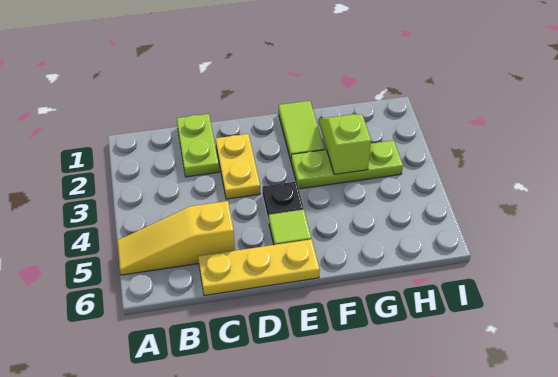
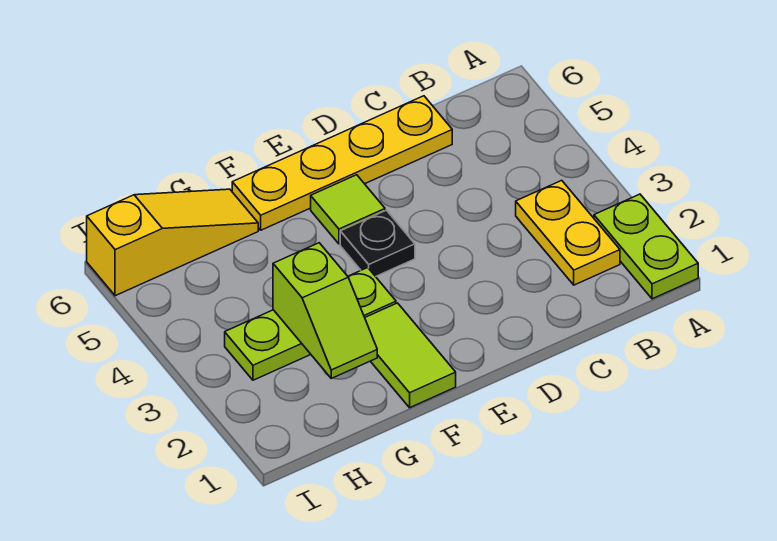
yellow 1x3 slope [117,201,235,275] -> yellow 1x3 slope moved to [87,189,258,296]
lime 1x2 plate [177,114,219,177] -> lime 1x2 plate moved to [594,194,698,299]
yellow 1x3 plate [198,239,320,296] -> yellow 1x4 plate [232,96,452,230]
yellow 1x2 plate [216,134,260,199] -> yellow 1x2 plate moved to [516,180,620,285]

